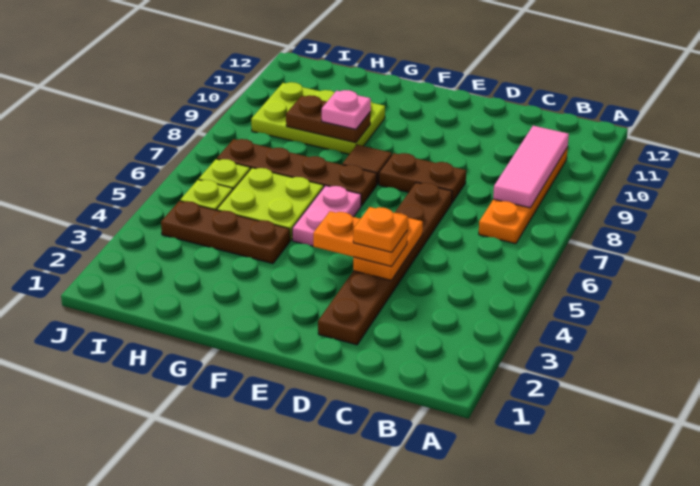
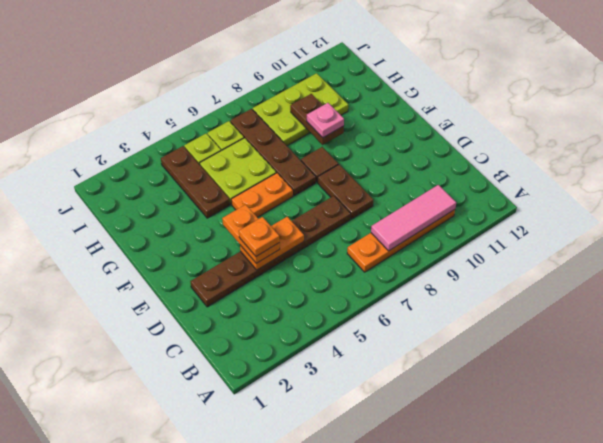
pink 1x2 plate [292,186,361,246] -> orange 1x2 plate [231,173,293,217]
lime 2x3 plate [251,82,385,154] -> lime 2x3 plate turned to [253,73,348,146]

